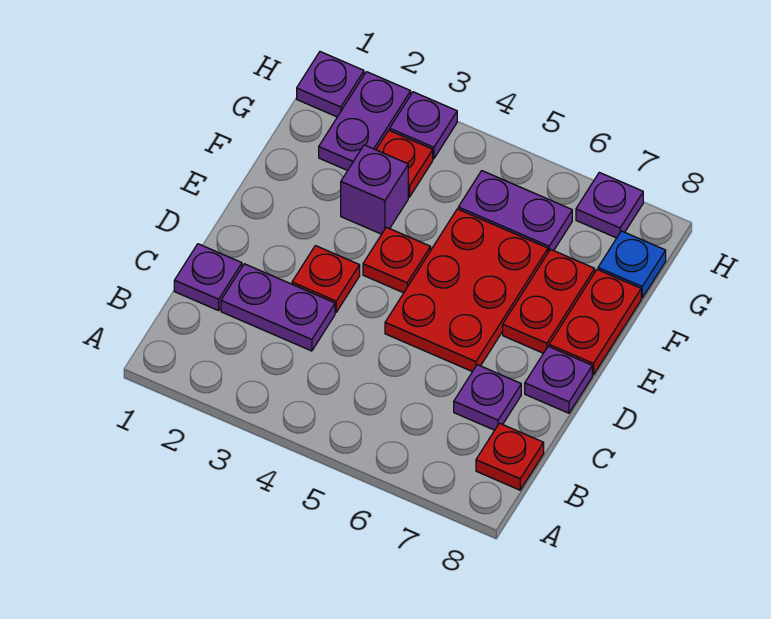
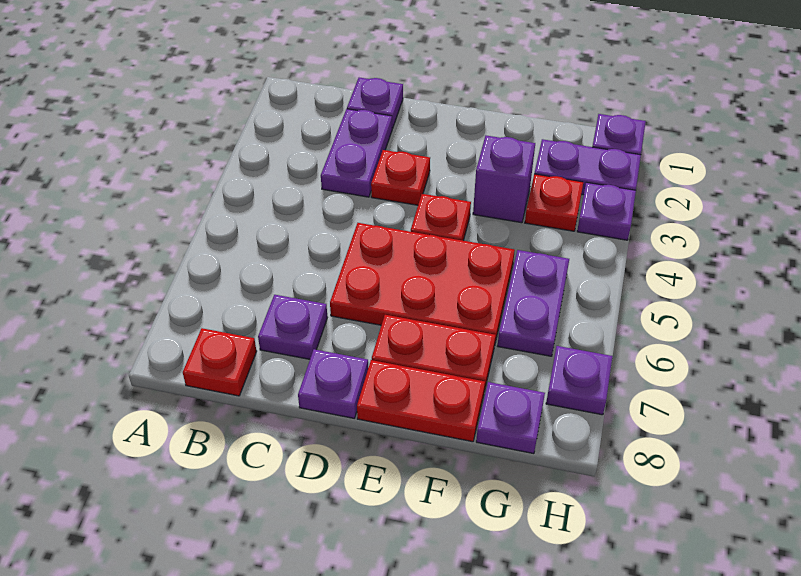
blue 1x1 plate [598,231,666,298] -> purple 1x1 plate [476,382,545,454]

